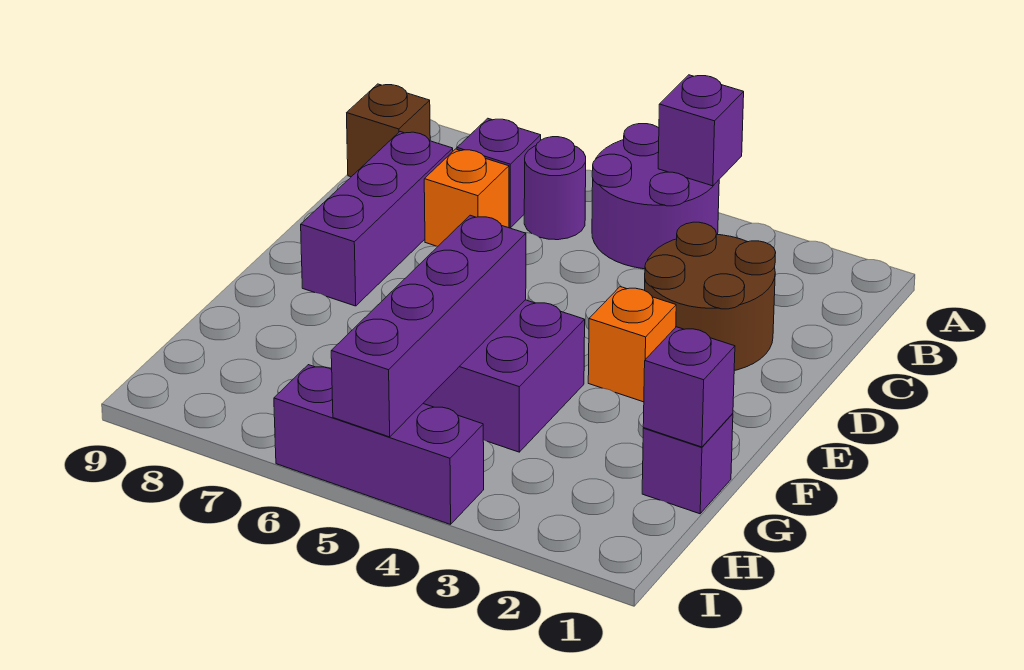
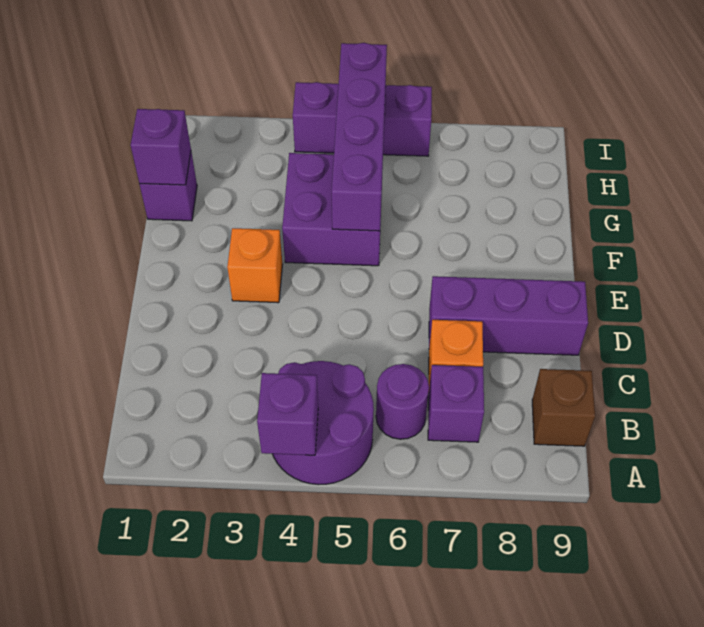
brown 2x2 round brick [645,222,776,371] -> none
purple 1x3 brick [301,132,453,306] -> purple 1x3 brick turned to [429,276,588,355]

